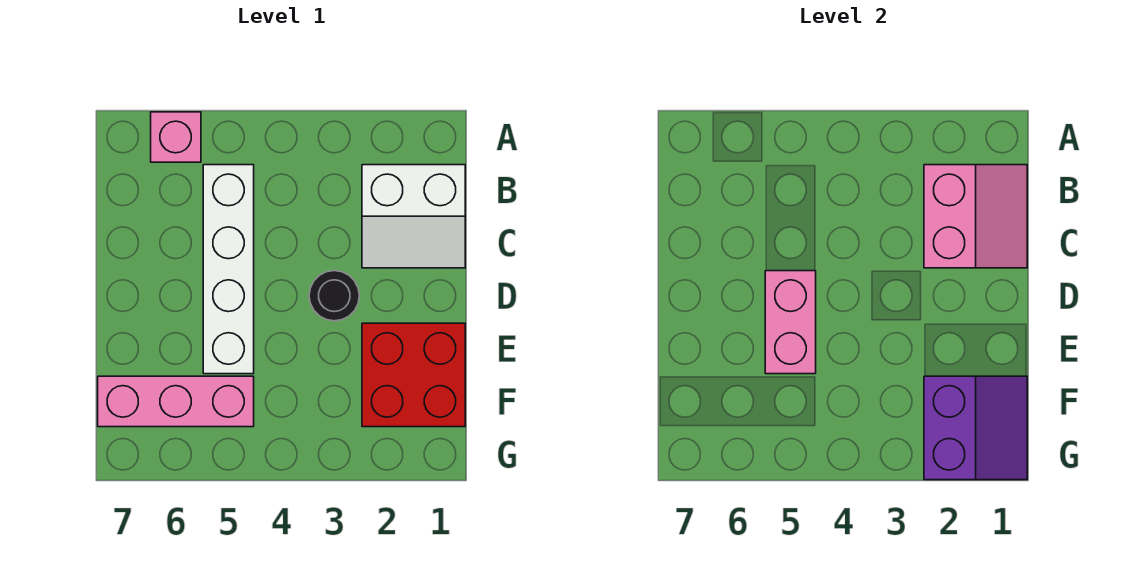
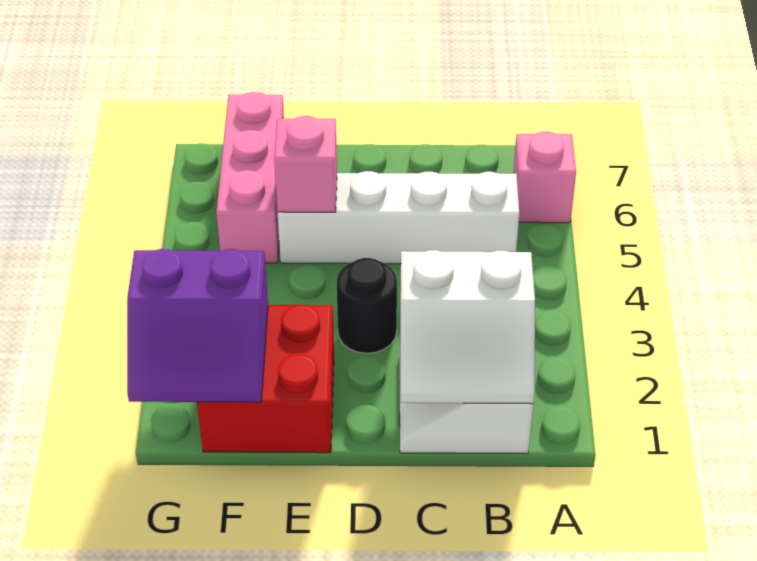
pink 2x2 slope [924,165,1027,268] -> white 2x2 slope [400,250,535,404]
pink 1x2 brick [765,271,816,374] -> pink 1x1 brick [274,116,337,212]

